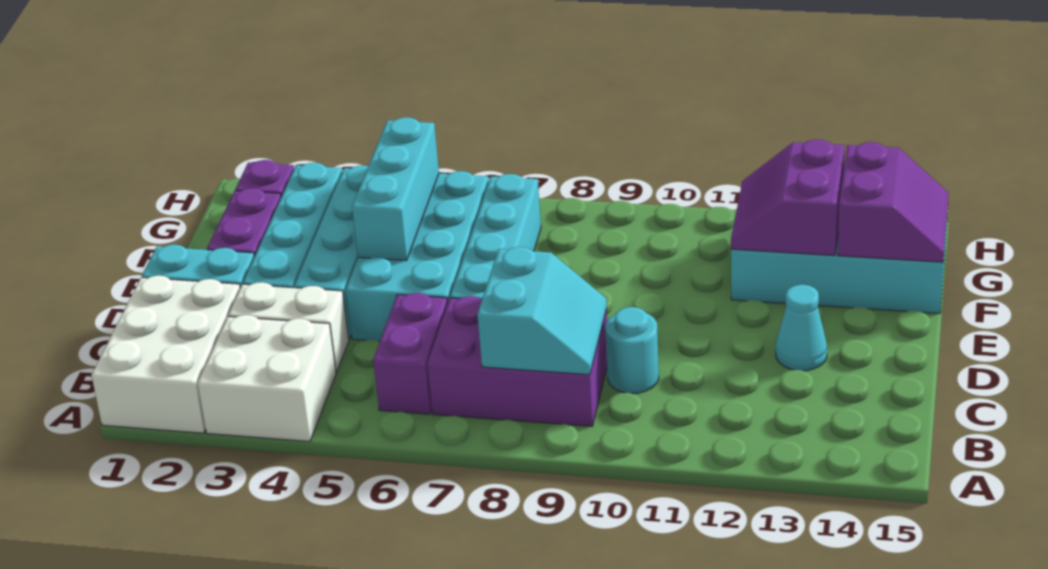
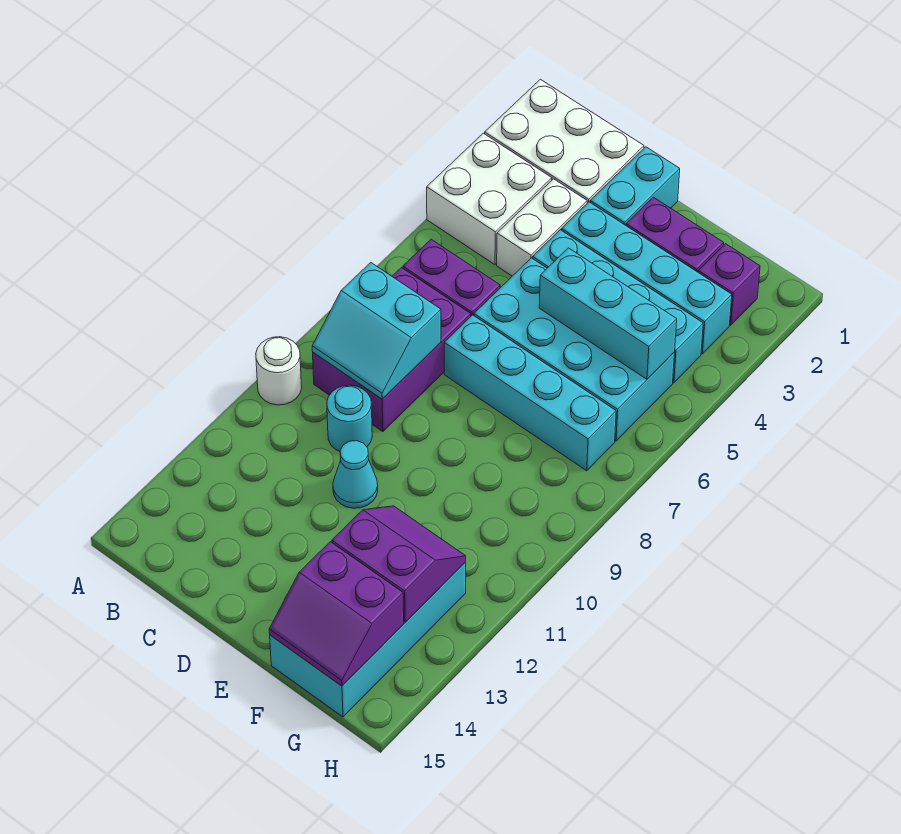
none -> white 1x1 round brick [256,337,302,405]
cyan 1x1 cone [776,285,827,371] -> cyan 1x1 cone moved to [333,441,378,508]

